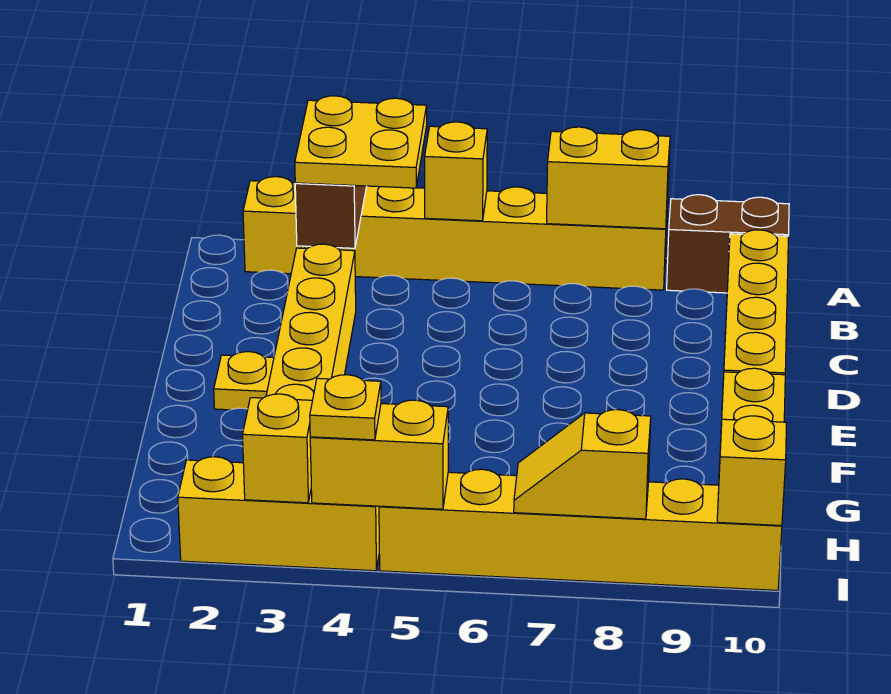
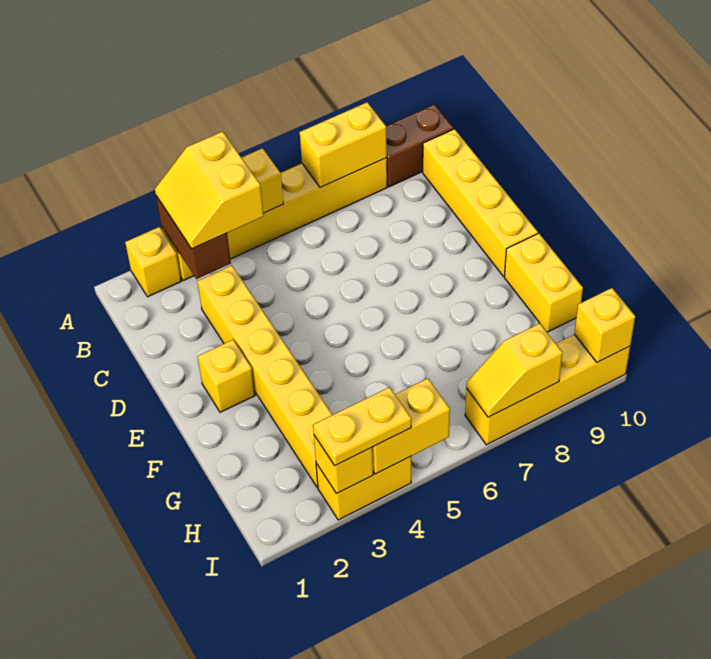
yellow 2x2 plate [295,96,427,188] -> yellow 2x2 slope [155,132,264,249]
yellow 1x1 plate [214,352,274,410] -> yellow 1x1 brick [198,340,255,412]
yellow 1x3 brick [178,457,379,571] -> yellow 1x2 brick [316,456,411,520]
yellow 1x1 plate [310,375,381,440] -> yellow 1x2 plate [313,387,411,466]
yellow 1x6 brick [379,469,782,590] -> yellow 1x4 brick [465,334,630,445]

